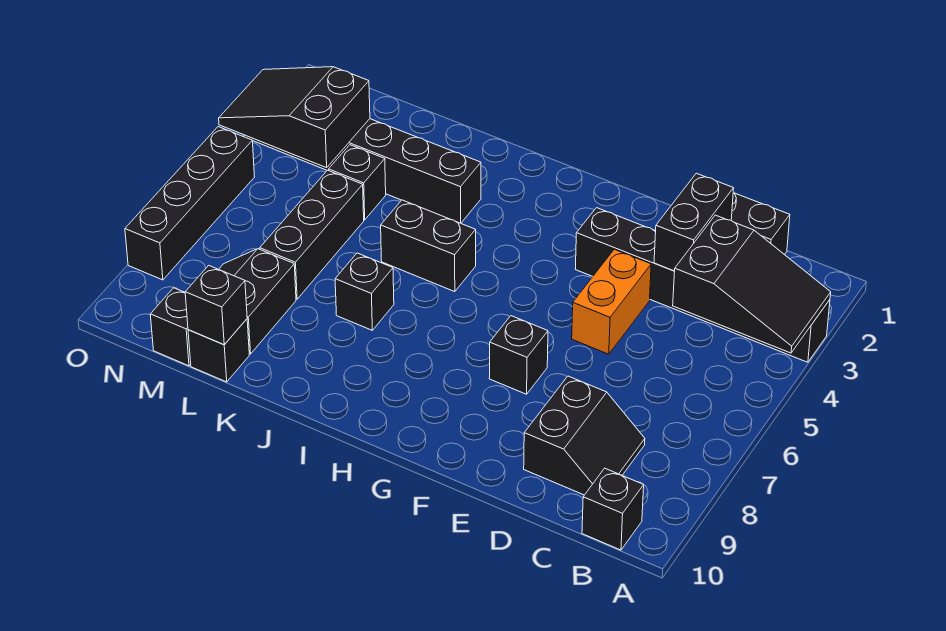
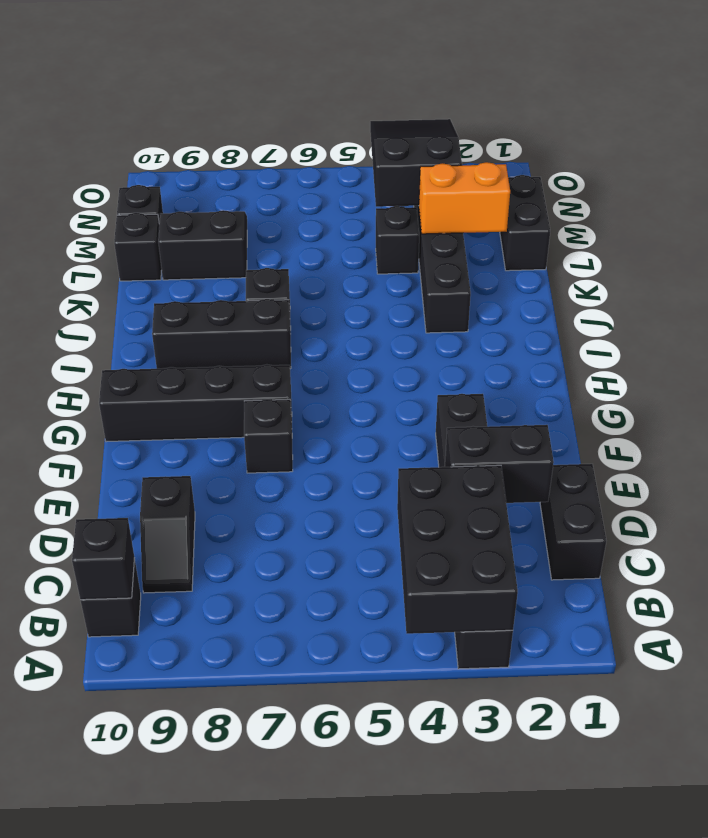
black 2x3 slope [673,215,831,353] -> black 2x3 brick [397,465,518,634]
black 2x2 slope [524,376,645,495] -> black 1x2 slope [140,476,195,593]
orange 1x2 brick [572,249,651,354] -> orange 1x2 brick moved to [419,162,510,234]
black 1x2 brick [381,200,476,292] -> black 1x2 brick moved to [500,175,550,271]
black 1x3 brick [260,170,364,299] -> black 1x3 brick moved to [152,299,291,369]
black 1x1 brick [185,265,247,345] -> black 1x1 brick moved to [72,518,135,600]
black 1x4 brick [125,127,254,280] -> black 1x4 brick moved to [99,365,292,442]

